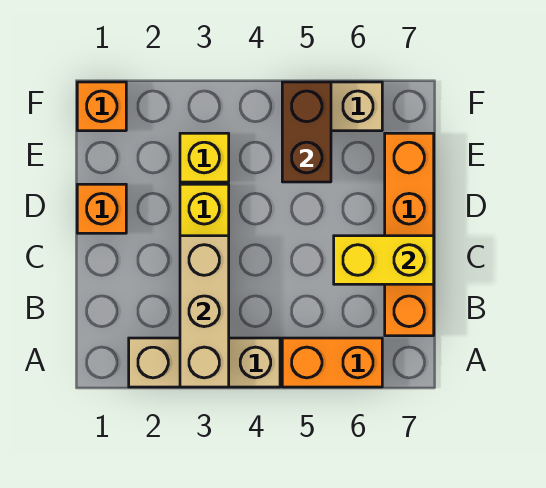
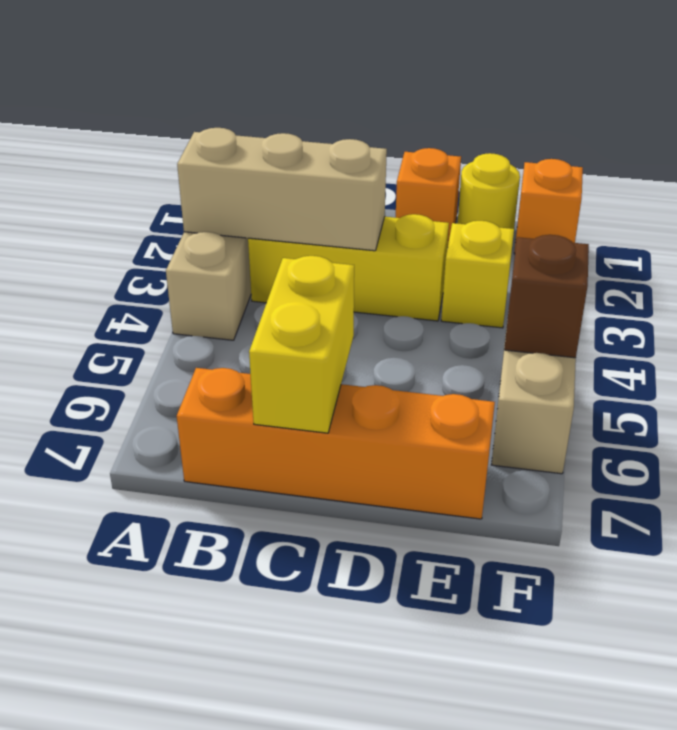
orange 1x2 brick [282,338,382,387] -> none
none -> yellow 1x1 round brick [458,153,520,229]
brown 1x2 brick [282,82,331,182] -> brown 1x1 brick [504,235,589,358]

